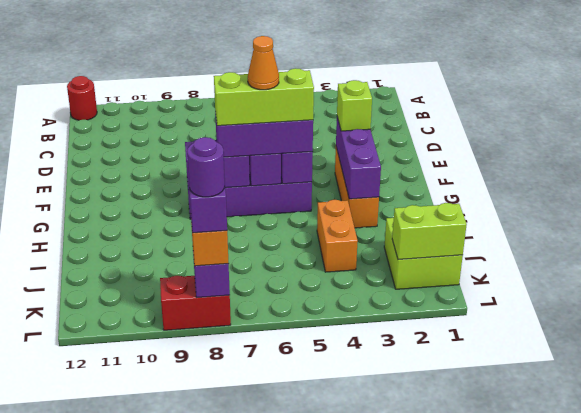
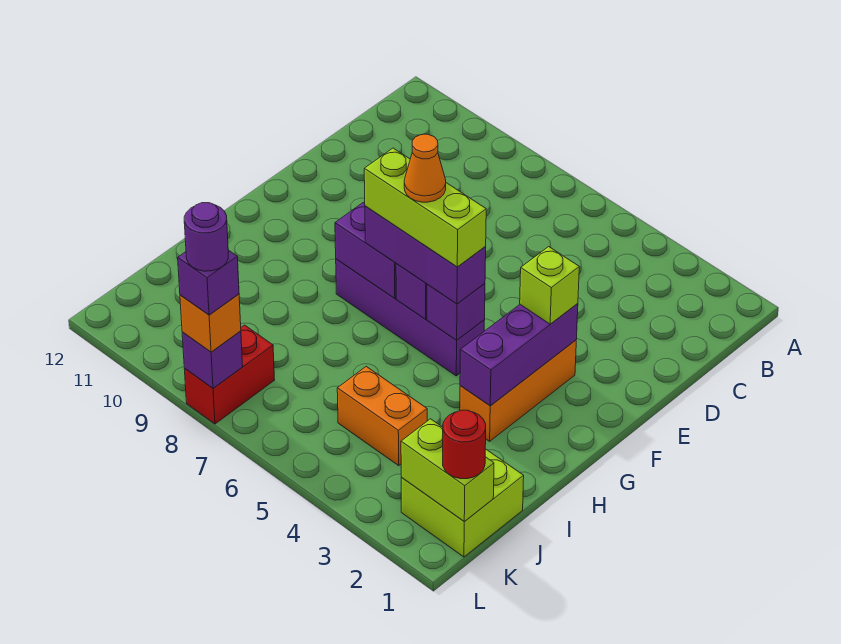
red 1x1 round brick [67,76,97,120] -> red 1x1 round brick moved to [443,410,486,479]
orange 1x2 brick [317,200,358,272] -> orange 1x2 brick turned to [337,367,427,465]
red 1x2 brick [160,276,231,330] -> red 1x2 brick turned to [184,325,275,424]

